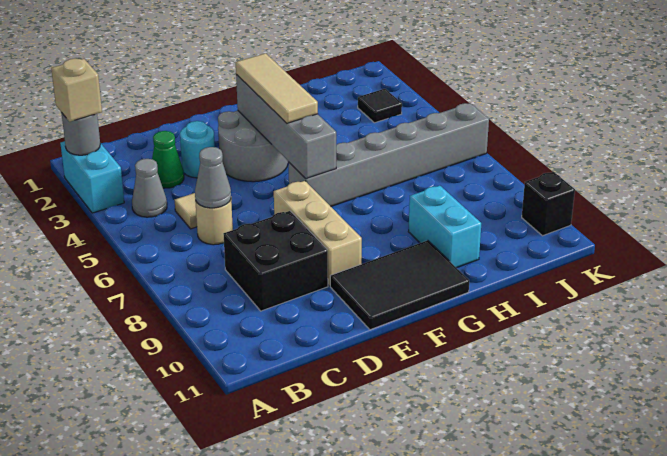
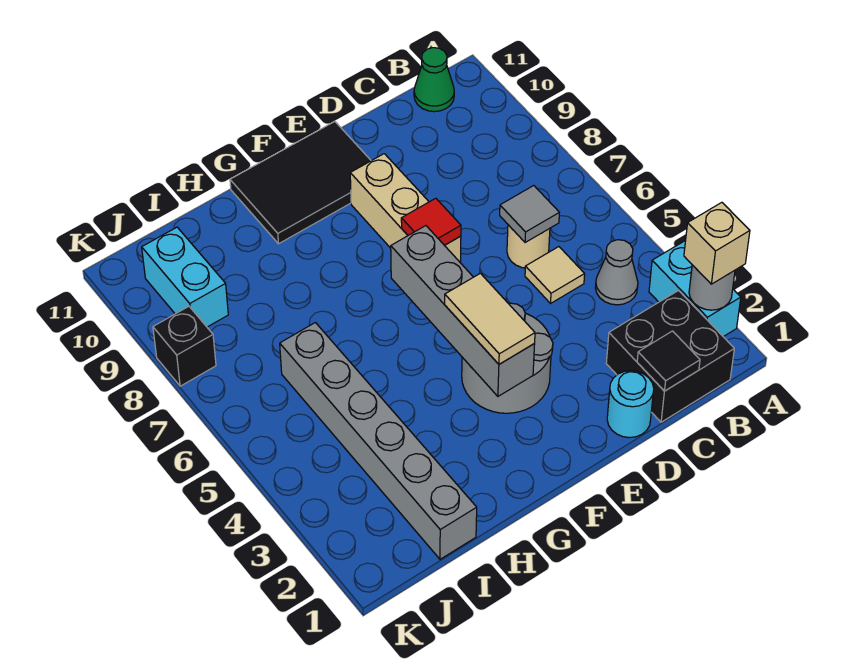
green 1x1 cone [152,131,184,188] -> green 1x1 cone moved to [414,48,454,112]
grey 1x1 cone [195,147,231,208] -> grey 1x1 tile [500,186,559,243]
black 2x2 brick [224,211,328,311] -> black 2x2 brick moved to [606,291,734,422]
cyan 1x1 round brick [180,121,215,178] -> cyan 1x1 round brick moved to [607,371,654,438]
none -> red 1x1 tile [401,198,461,245]
tan 1x3 tile [236,53,318,123] -> tan 1x2 tile [445,273,535,364]
grey 1x6 brick [288,103,489,206] -> grey 1x6 brick turned to [280,323,477,559]
cyan 1x2 brick [408,186,481,268] -> cyan 1x2 brick moved to [142,227,228,327]
black 1x1 tile [358,89,402,123] -> black 1x1 tile moved to [637,331,700,391]
black 1x1 brick [522,172,575,236] -> black 1x1 brick moved to [153,306,216,386]

